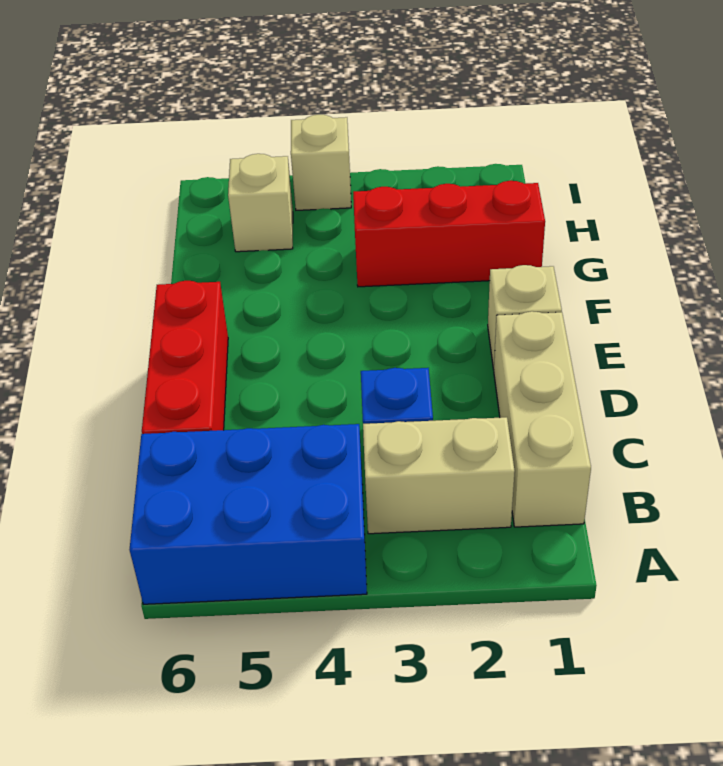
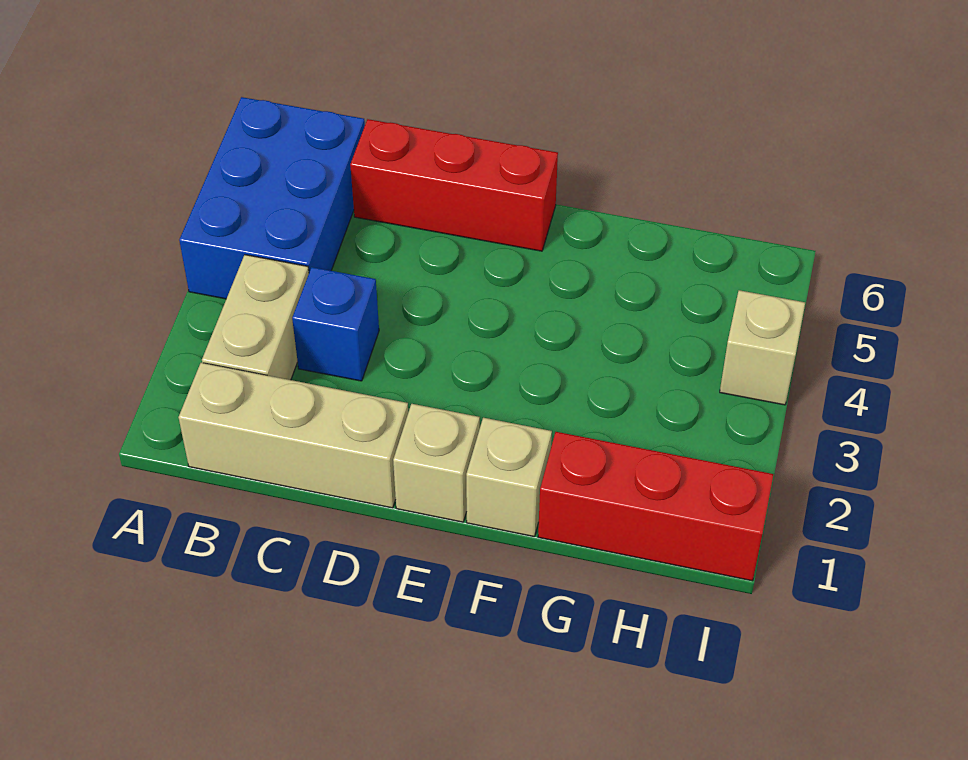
red 1x3 brick [353,181,545,287] -> red 1x3 brick turned to [538,432,774,581]
tan 1x1 brick [228,154,293,252] -> tan 1x1 brick moved to [466,418,552,536]

